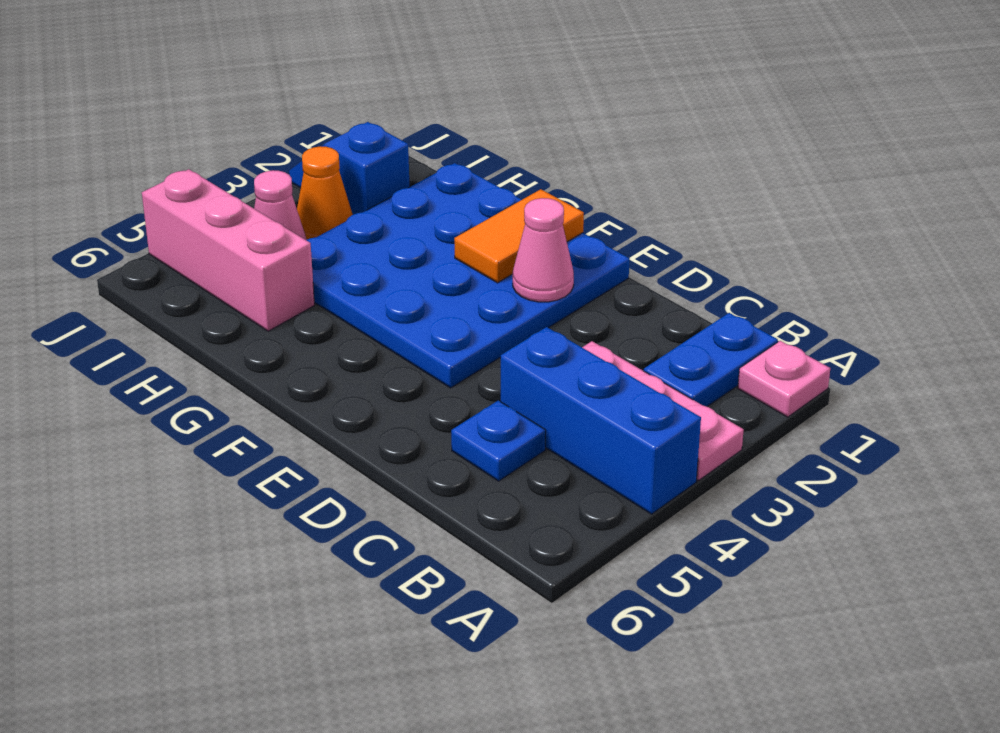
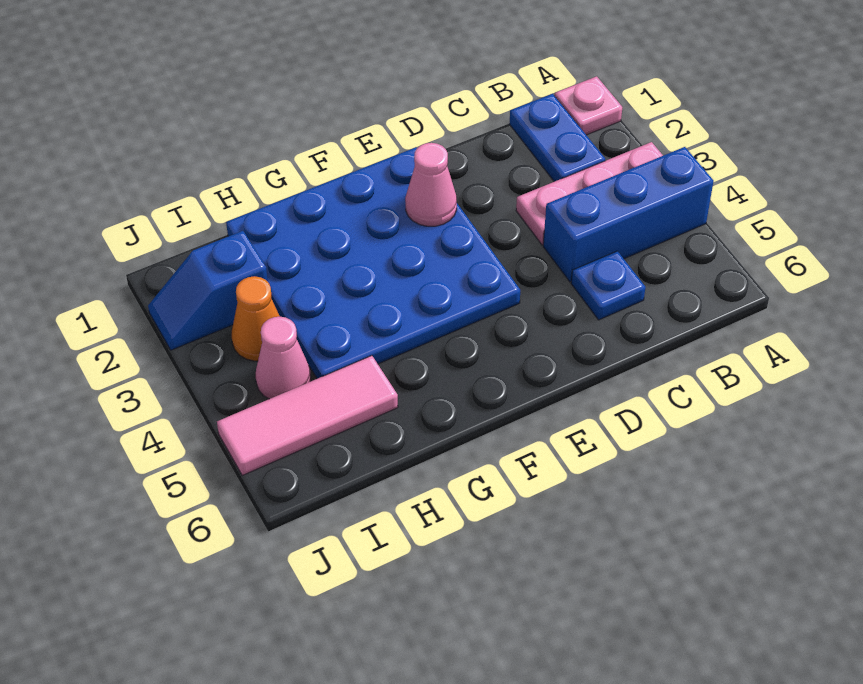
orange 1x2 tile [454,189,584,283] -> none
pink 1x3 brick [142,169,315,331] -> pink 1x3 tile [217,356,398,475]

